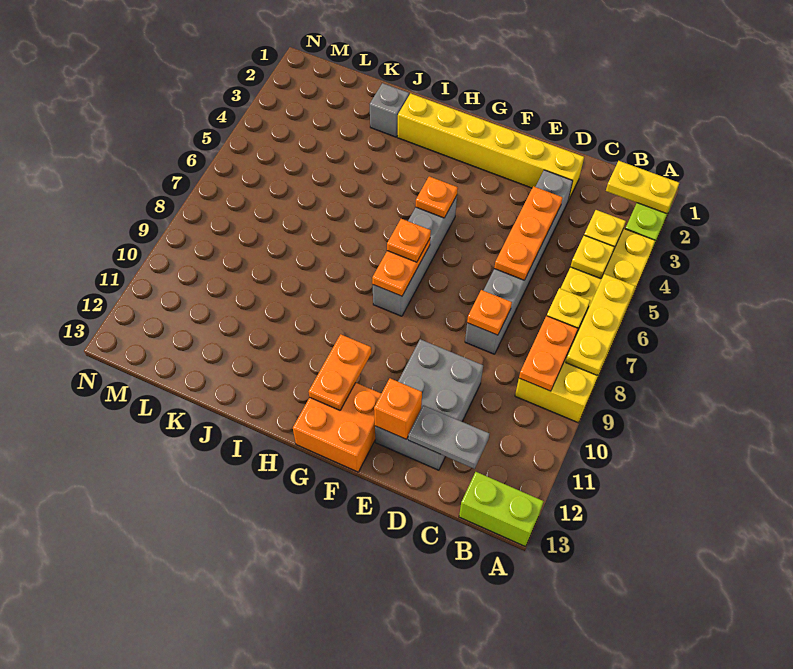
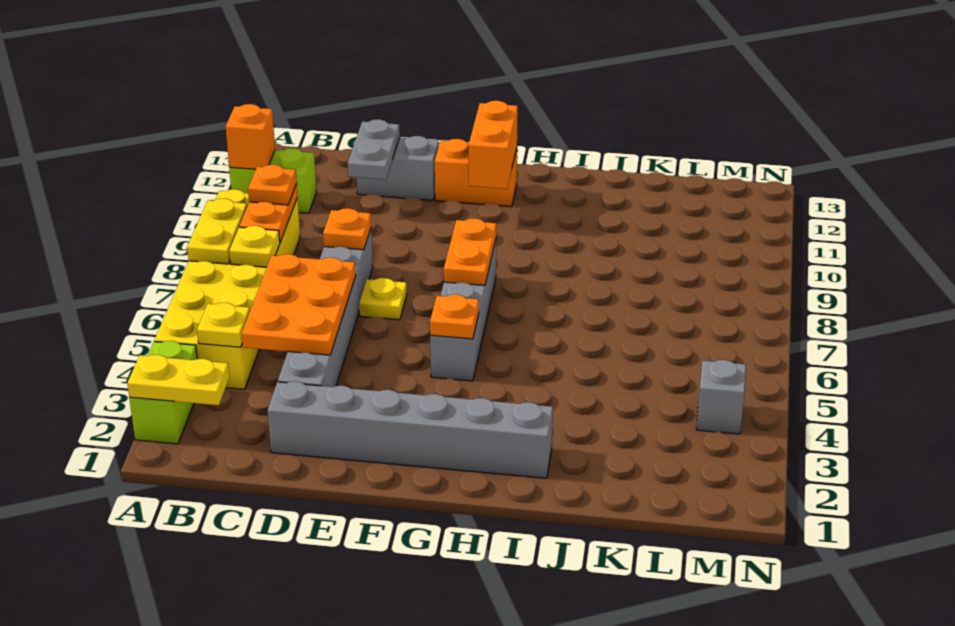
yellow 1x3 plate [566,274,635,376] -> yellow 1x2 plate [187,199,247,264]
lime 1x2 brick [459,472,544,546] -> lime 1x2 brick moved to [229,148,317,213]
yellow 1x1 plate [571,235,614,279] -> yellow 1x1 plate moved to [359,278,407,320]
grey 1x2 plate [408,405,489,469] -> grey 1x2 plate turned to [348,119,400,179]
yellow 1x6 brick [398,93,584,201] -> grey 1x6 brick [268,381,553,478]
orange 1x3 plate [494,186,563,280] -> orange 2x3 plate [242,254,356,355]
grey 2x3 brick [375,339,483,470] -> grey 1x2 brick [357,136,439,200]
orange 1x1 brick [374,378,422,439] -> orange 1x1 brick moved to [226,104,275,170]
orange 2x2 brick [293,383,381,472] -> orange 1x2 brick [435,139,517,207]
orange 1x1 plate [387,219,431,262] -> orange 1x1 plate moved to [248,165,297,205]
orange 1x2 plate [309,334,371,410] -> orange 1x2 brick [469,101,518,189]
grey 1x1 brick [370,83,409,137] -> grey 1x1 brick moved to [696,360,746,434]

